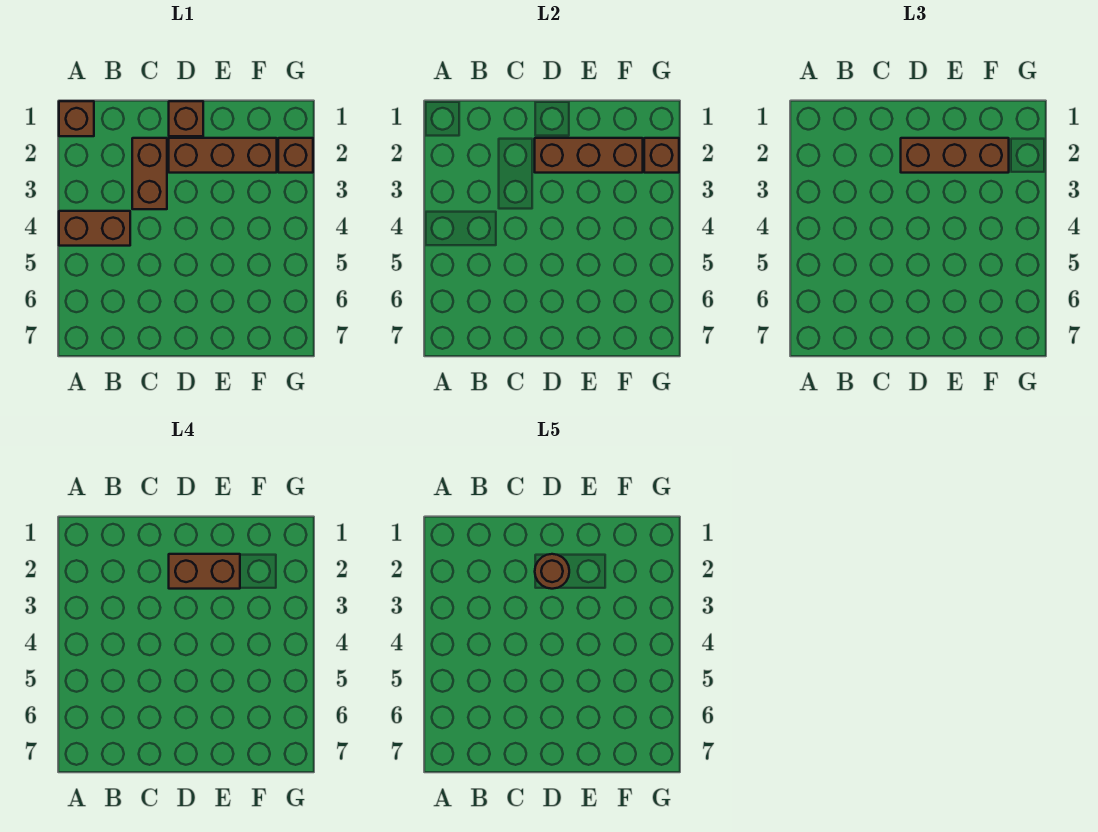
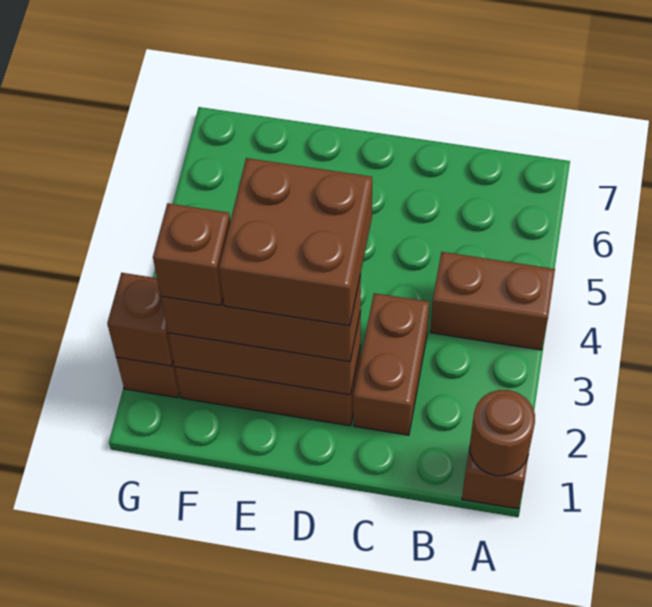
brown 1x1 brick [169,101,203,136] -> brown 1x1 brick moved to [153,203,230,306]
brown 1x2 brick [169,554,240,589] -> brown 2x2 brick [219,158,372,326]
brown 1x1 round brick [535,554,569,589] -> brown 1x1 round brick moved to [470,390,535,476]

